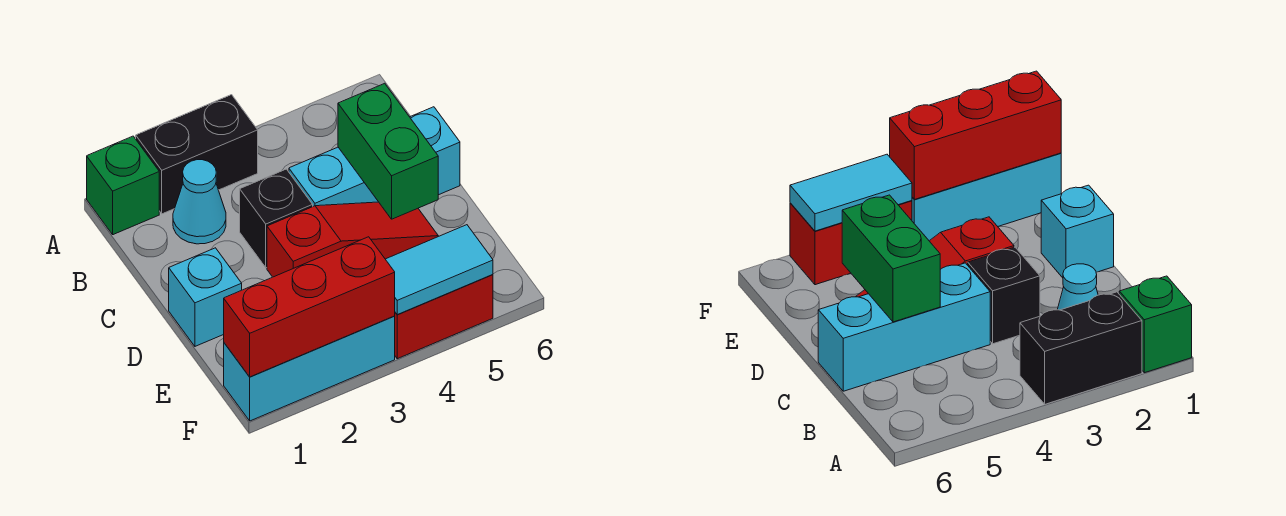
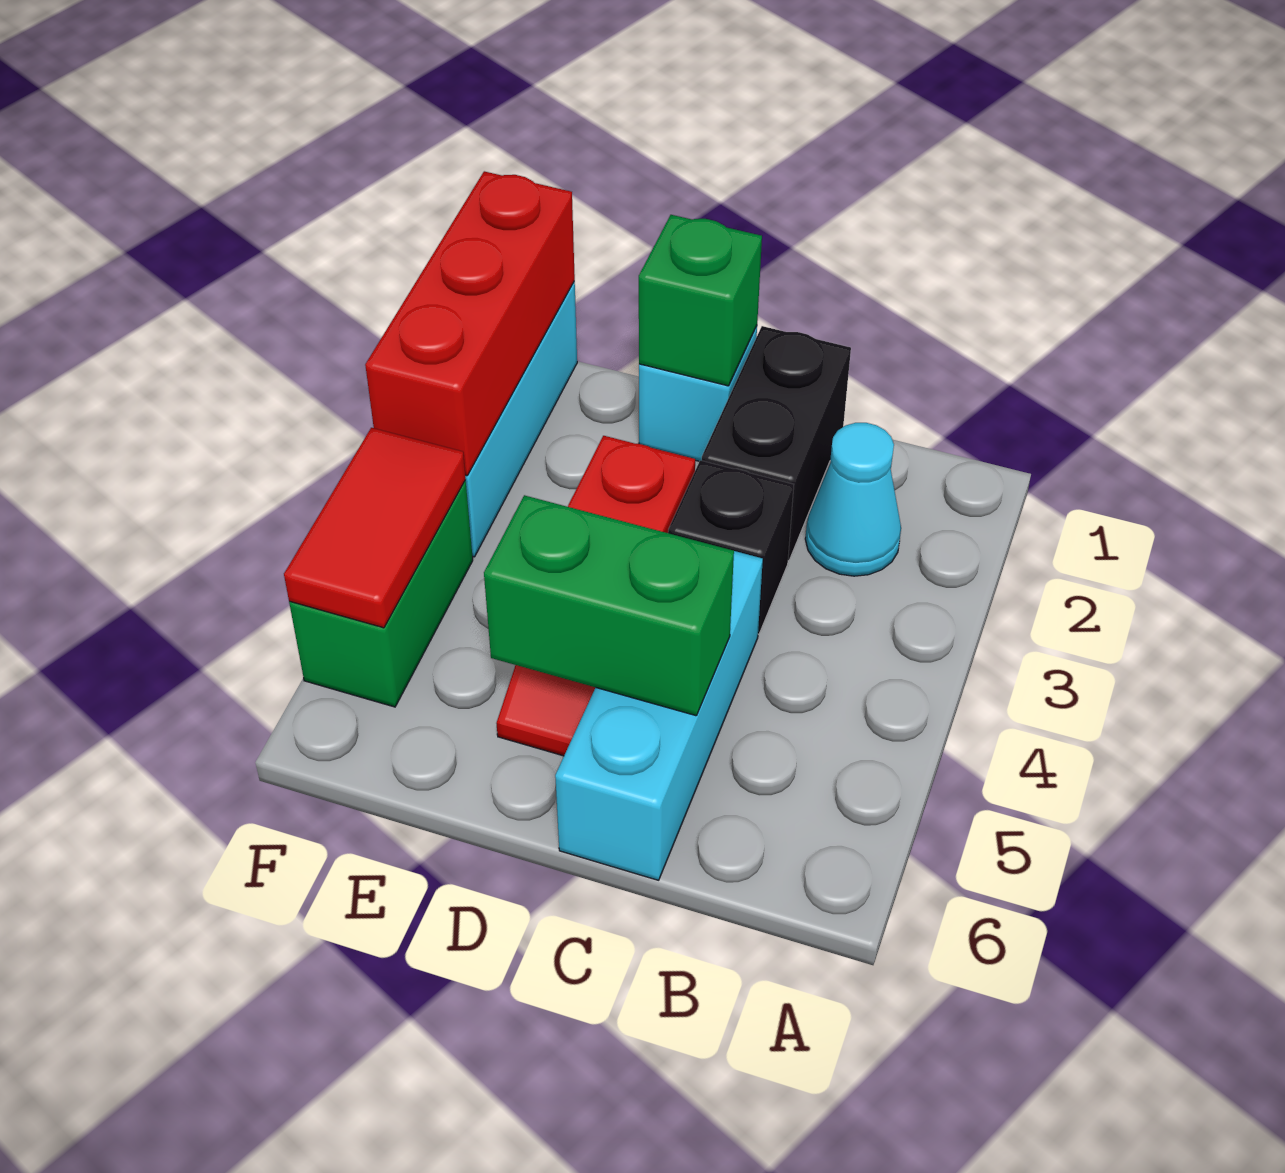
green 1x1 brick [87,136,159,235] -> green 1x1 brick moved to [639,215,762,386]
black 1x2 brick [136,95,258,214] -> black 1x2 brick moved to [702,326,851,561]
red 1x2 brick [395,275,493,359] -> green 1x2 brick [289,480,473,707]
cyan 1x2 tile [386,225,493,315] -> red 1x2 tile [284,428,465,628]

